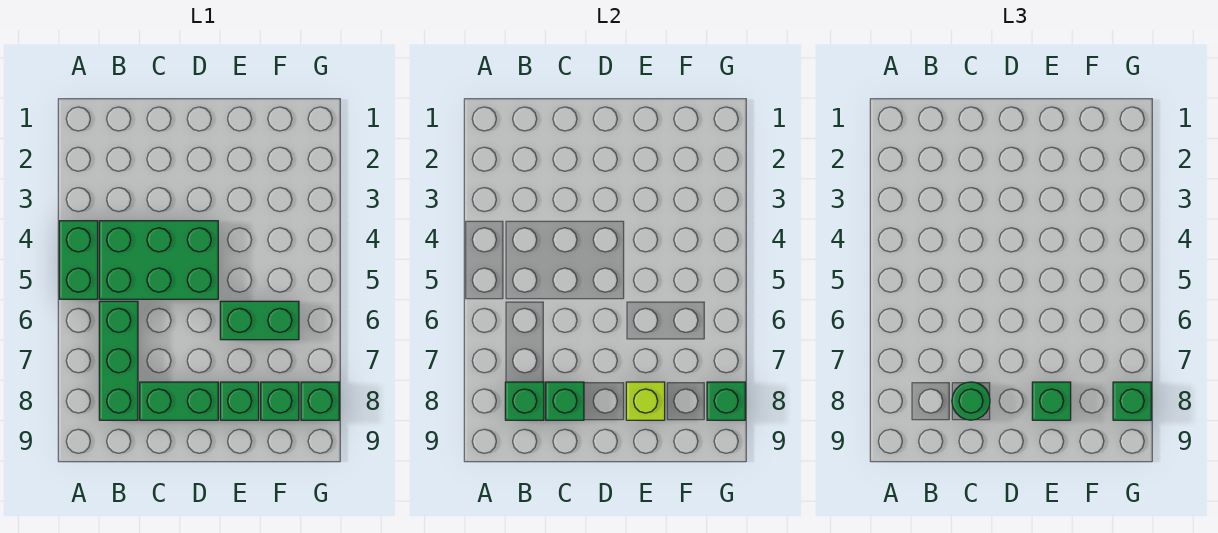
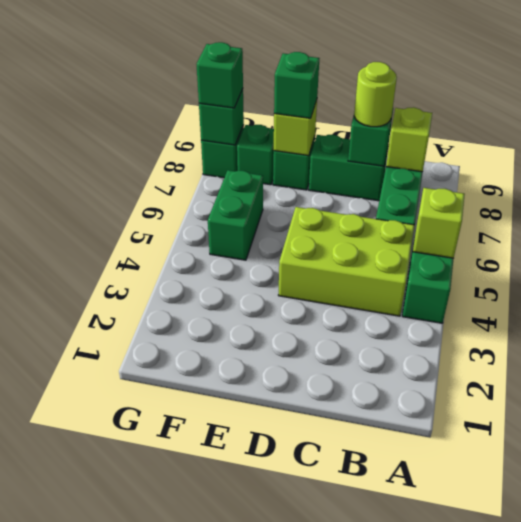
none -> lime 1x1 brick [413,188,465,258]
green 2x3 brick [99,221,218,299] -> lime 2x3 brick [278,207,415,316]
green 1x1 brick [505,382,544,420] -> lime 1x1 brick [386,107,432,172]
green 1x1 round brick [952,382,990,420] -> lime 1x1 round brick [354,62,397,127]
green 1x2 brick [220,301,299,340] -> green 1x2 brick turned to [208,170,263,260]

